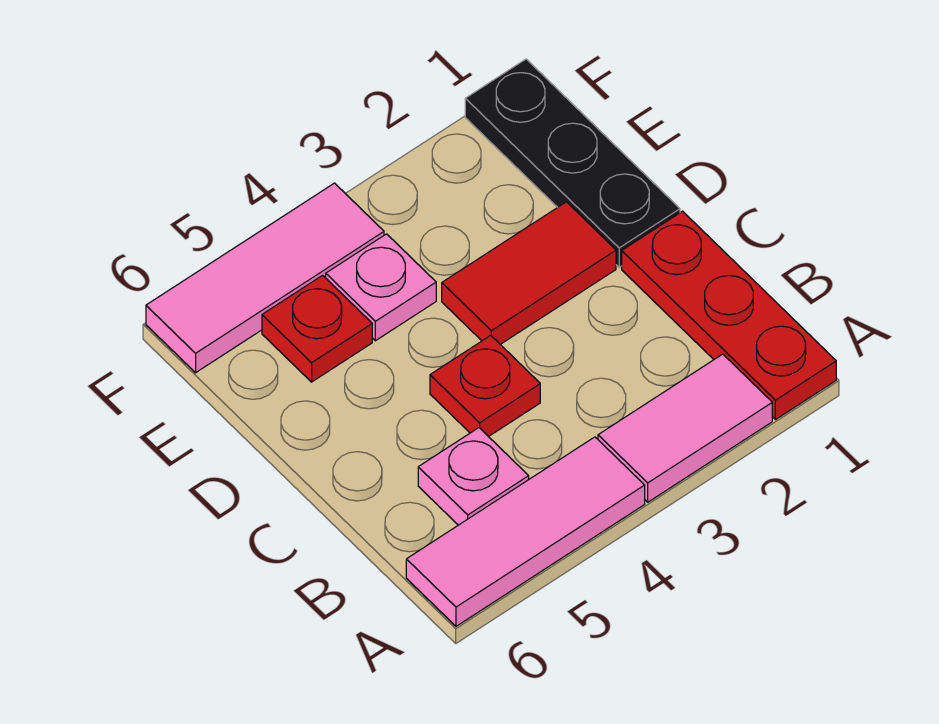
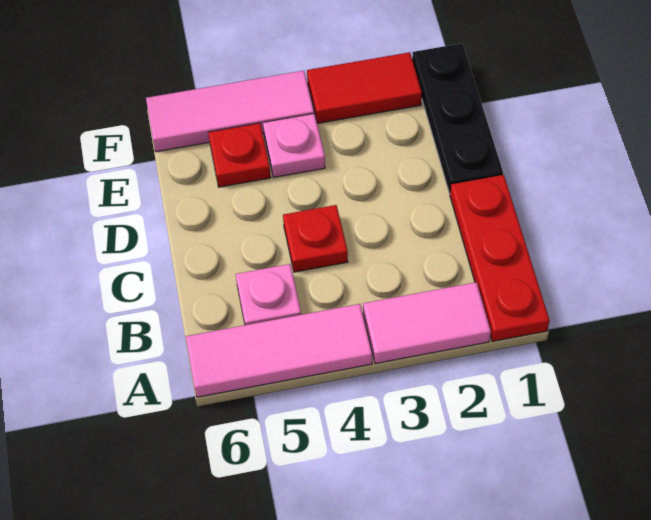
red 1x2 tile [442,202,616,344] -> red 1x2 tile moved to [307,52,422,123]

